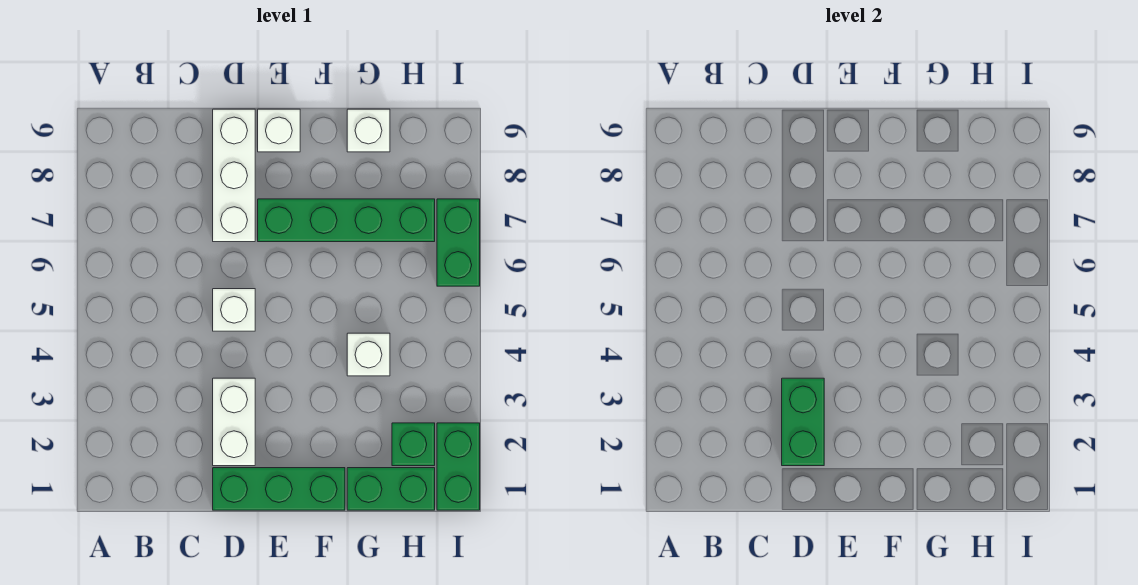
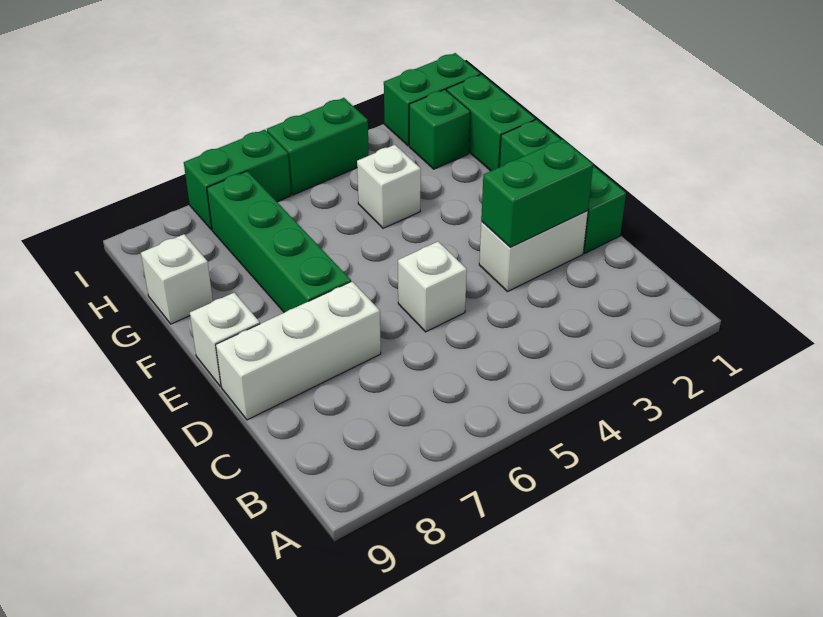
none -> green 1x2 brick [267,98,369,195]

